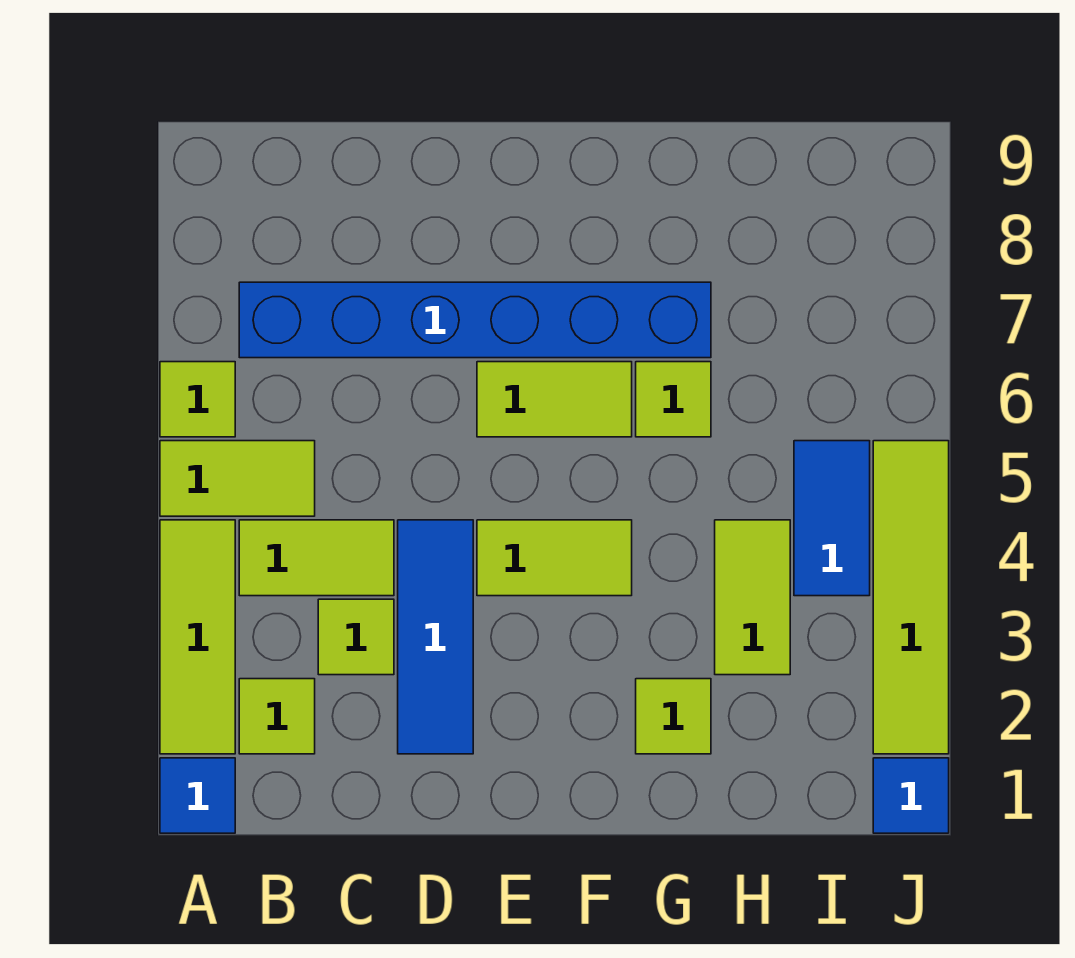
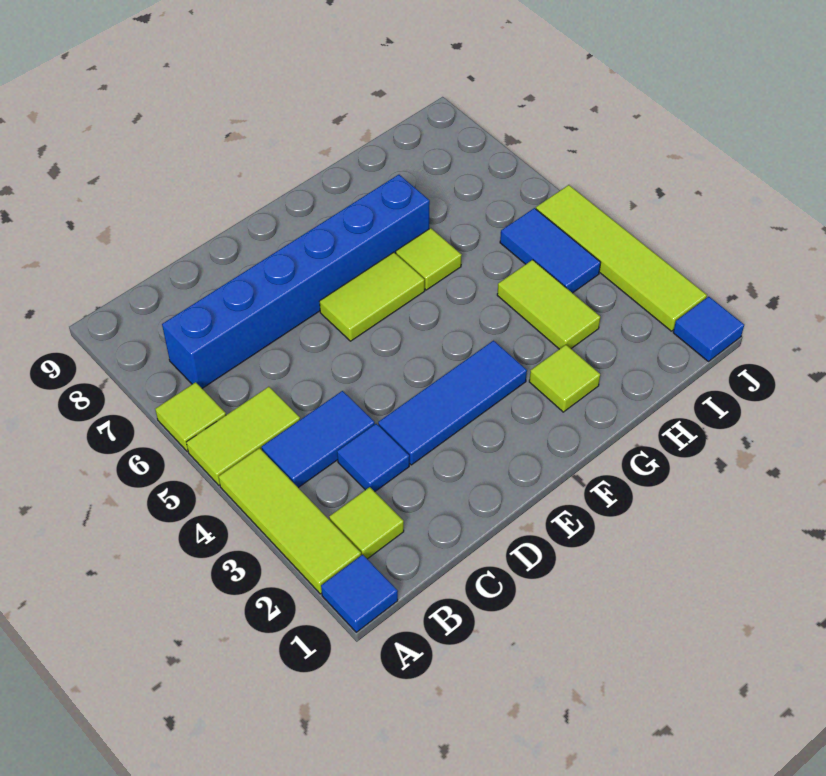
lime 1x2 tile [239,520,394,596] -> blue 1x2 tile [262,391,375,488]
lime 1x1 tile [318,599,394,675] -> blue 1x1 tile [337,424,409,492]
blue 1x3 tile [398,520,473,754] -> blue 1x3 tile turned to [378,341,527,465]
lime 1x2 tile [477,520,632,596] -> none

